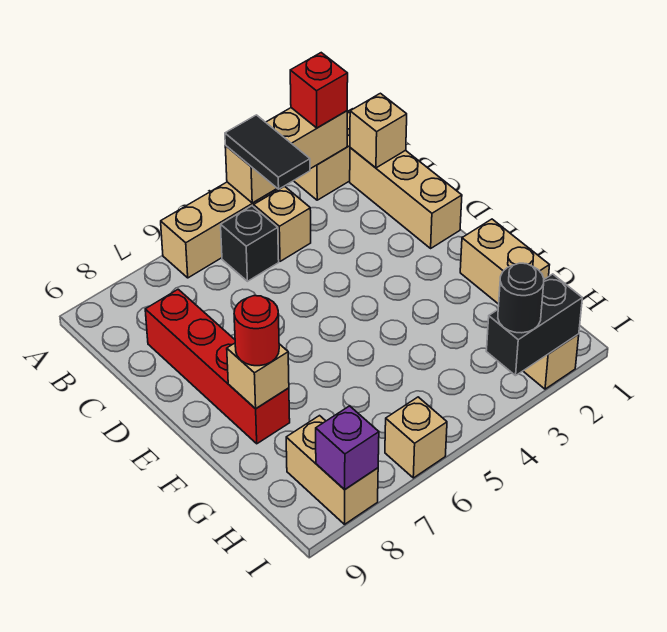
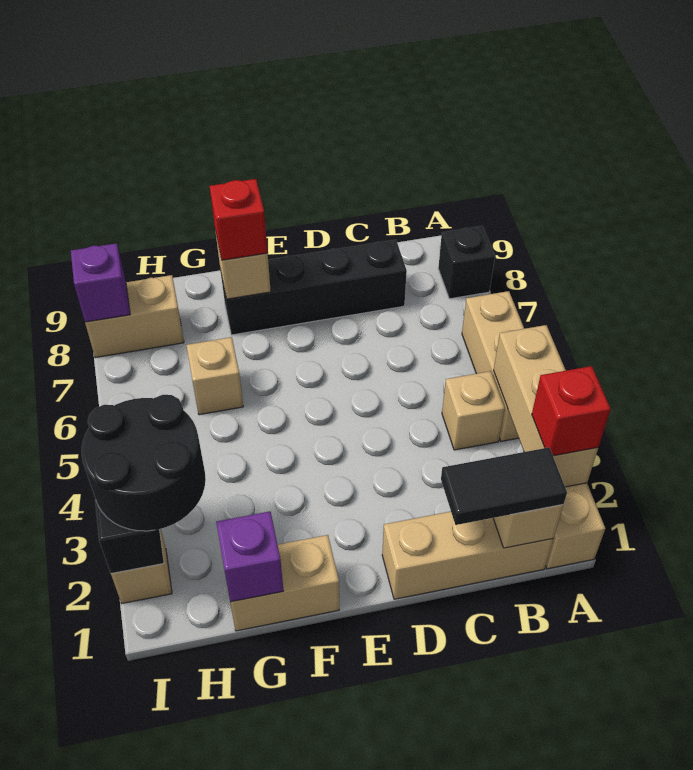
black 1x2 tile [225,115,310,189] -> black 1x2 tile moved to [441,448,567,525]
black 1x1 brick [221,206,279,281] -> black 1x1 brick moved to [438,226,495,299]
red 1x4 brick [145,289,290,444] -> black 1x4 brick [221,240,407,335]
red 1x1 round brick [234,296,279,366] -> red 1x1 brick [210,179,268,260]
none -> purple 1x1 brick [216,512,284,602]
black 1x1 round brick [498,263,544,333] -> black 2x2 round brick [82,395,206,531]
tan 1x1 brick [385,397,447,478] -> tan 1x1 brick moved to [187,337,243,415]

